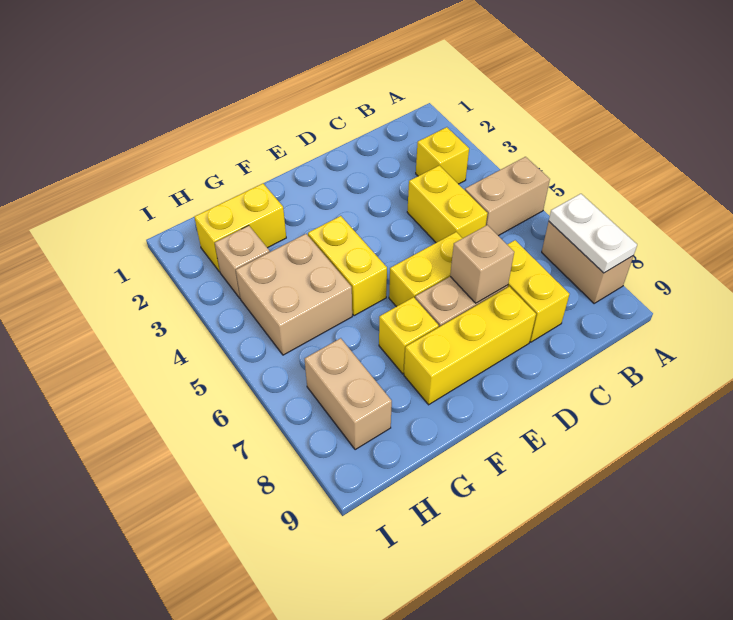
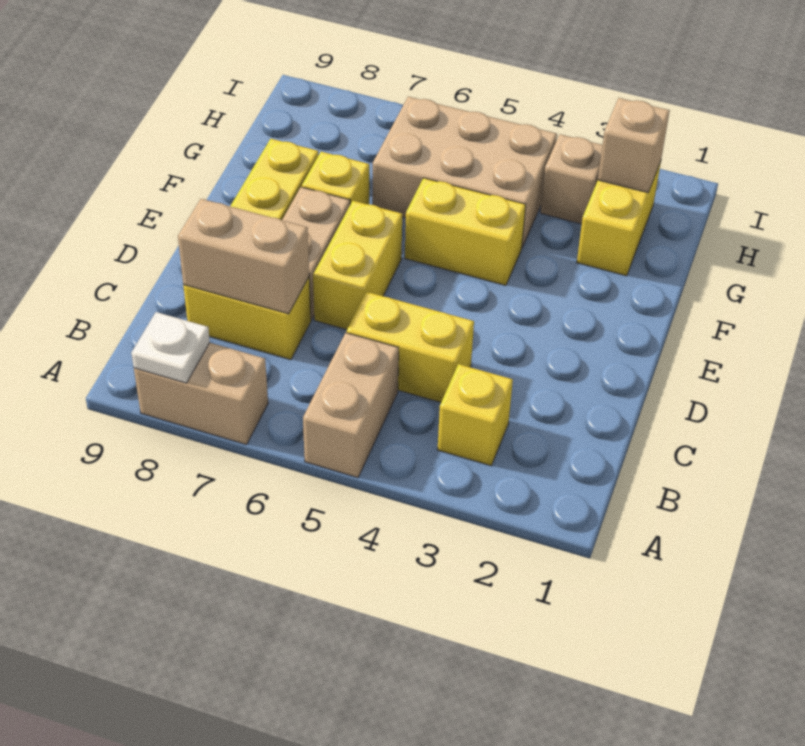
white 1x2 plate [549,194,637,273] -> white 1x1 plate [131,312,210,383]
tan 1x1 brick [450,225,514,303] -> tan 1x1 brick moved to [598,98,670,193]
tan 2x2 brick [236,234,352,355] -> tan 2x3 brick [372,97,557,247]
tan 1x2 brick [305,338,392,450] -> tan 1x2 brick moved to [178,199,309,314]

